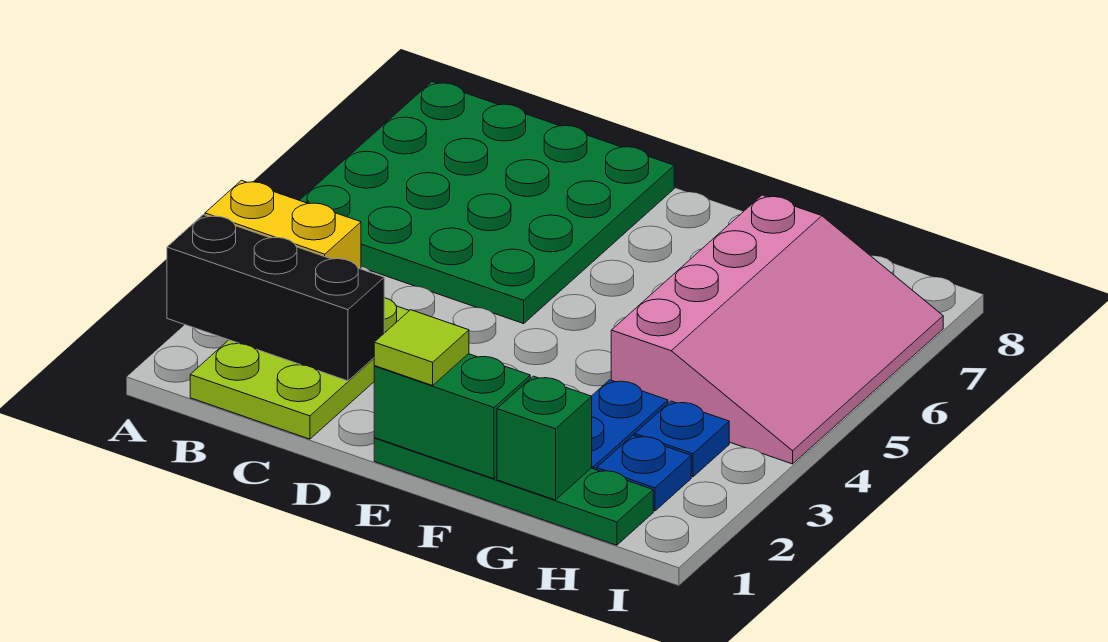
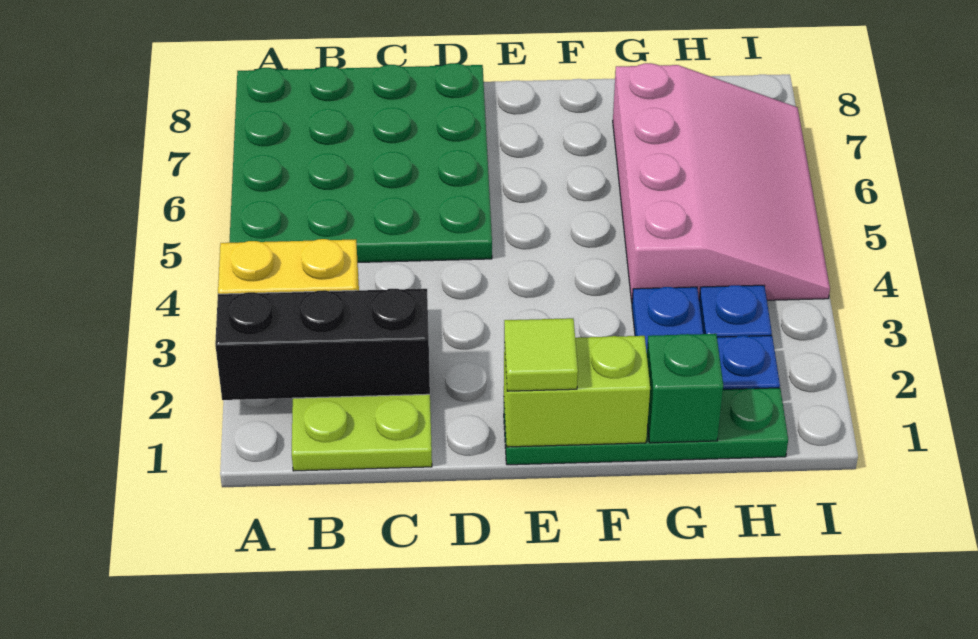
green 1x2 brick [374,354,530,479] -> lime 1x2 brick [504,336,650,447]

